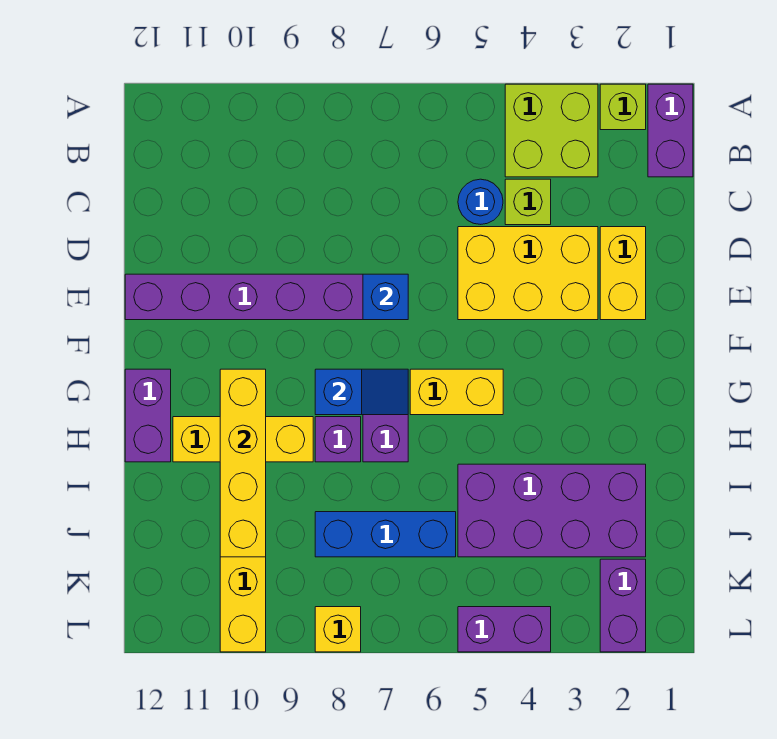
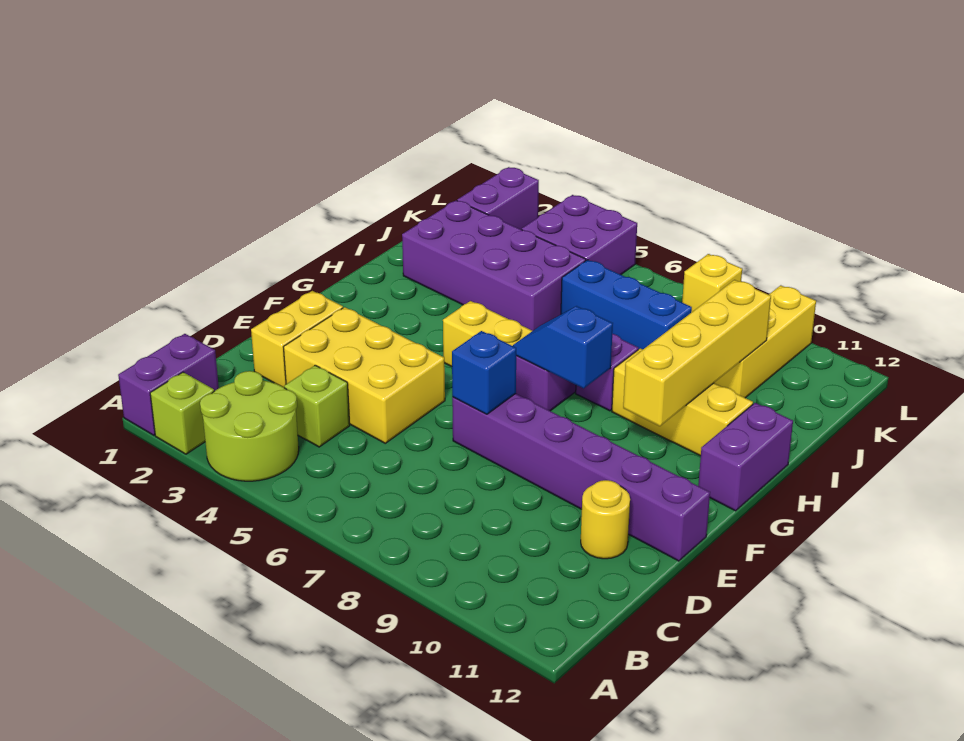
lime 2x2 brick [505,84,598,177] -> lime 2x2 round brick [200,371,299,481]
blue 1x1 round brick [458,179,503,224] -> none
none -> yellow 1x1 round brick [581,480,630,559]
purple 1x2 brick [458,607,551,652] -> purple 2x2 brick [522,195,637,275]

